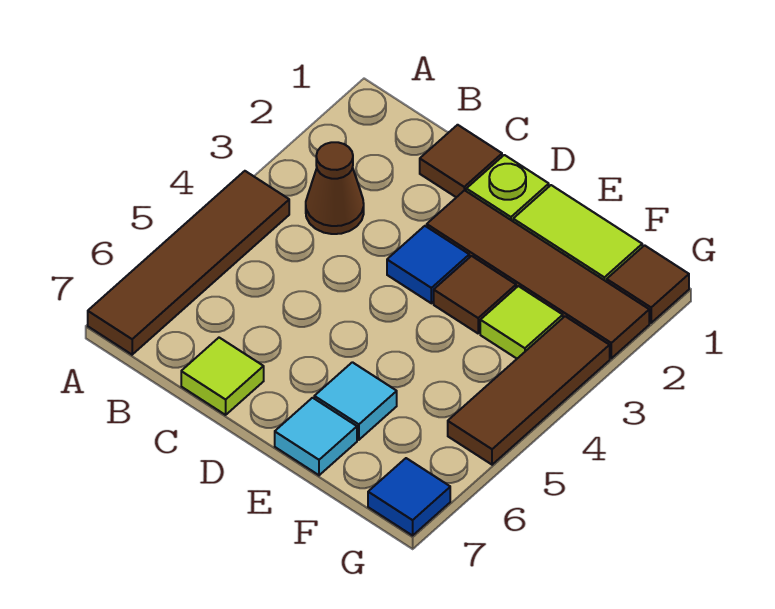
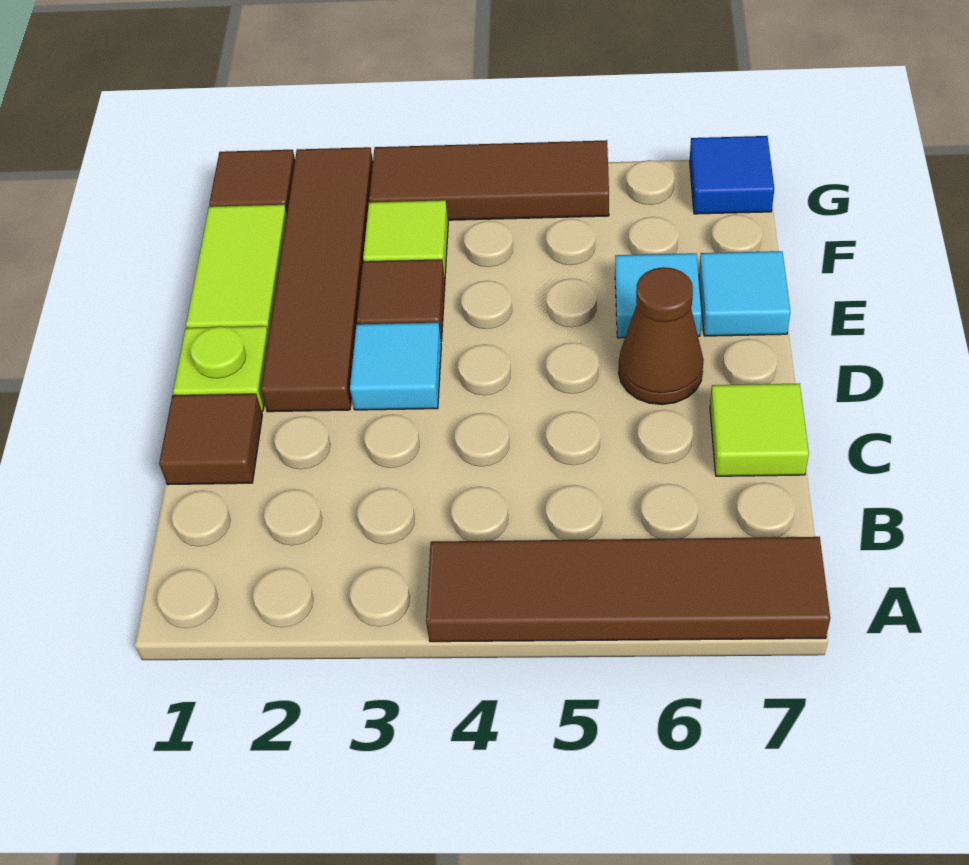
brown 1x1 cone [306,142,364,234] -> brown 1x1 cone moved to [619,267,704,405]
blue 1x1 tile [387,226,469,303] -> cyan 1x1 tile [350,323,441,410]

